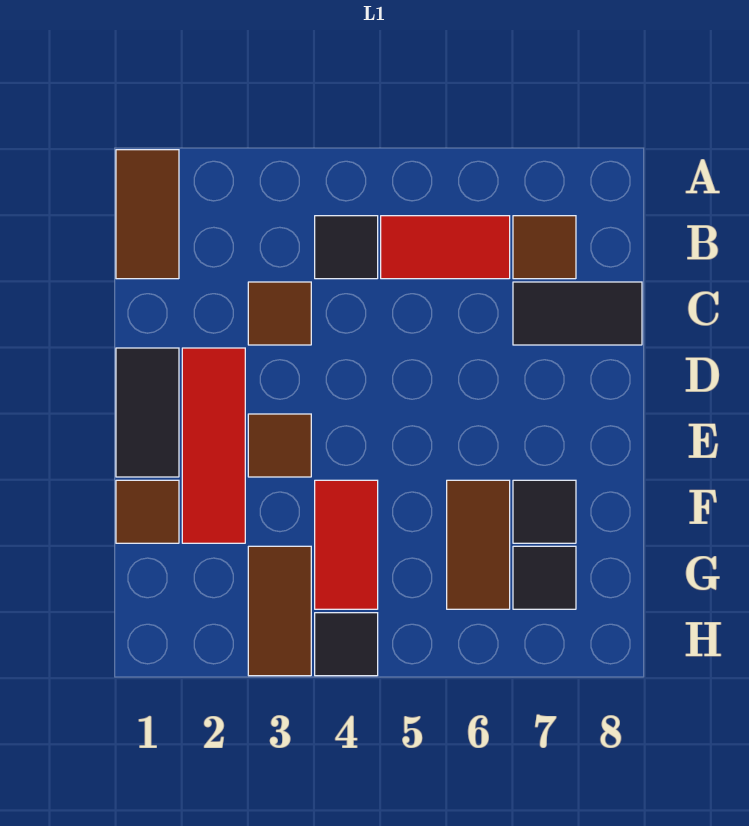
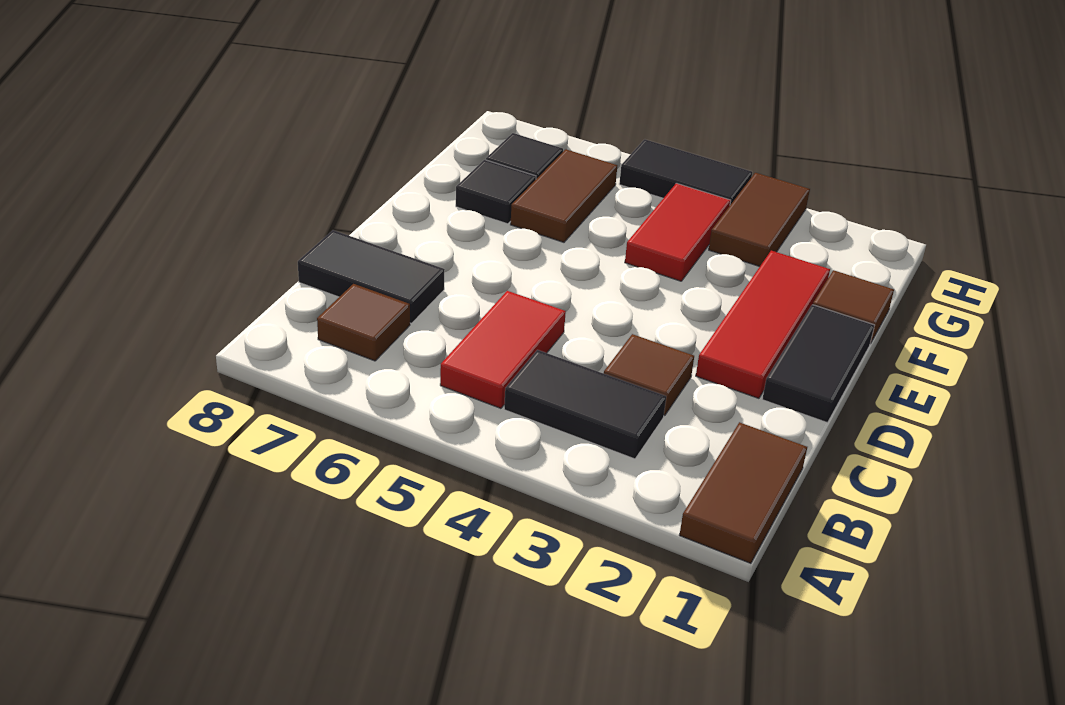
black 1x1 tile [315,216,378,279] -> black 1x2 tile [504,350,666,459]
red 1x2 tile [381,216,510,279] -> red 1x2 tile turned to [440,291,566,408]
brown 1x1 tile [248,414,311,477] -> none
black 1x1 tile [315,613,378,676] -> black 1x2 tile [619,139,752,205]

